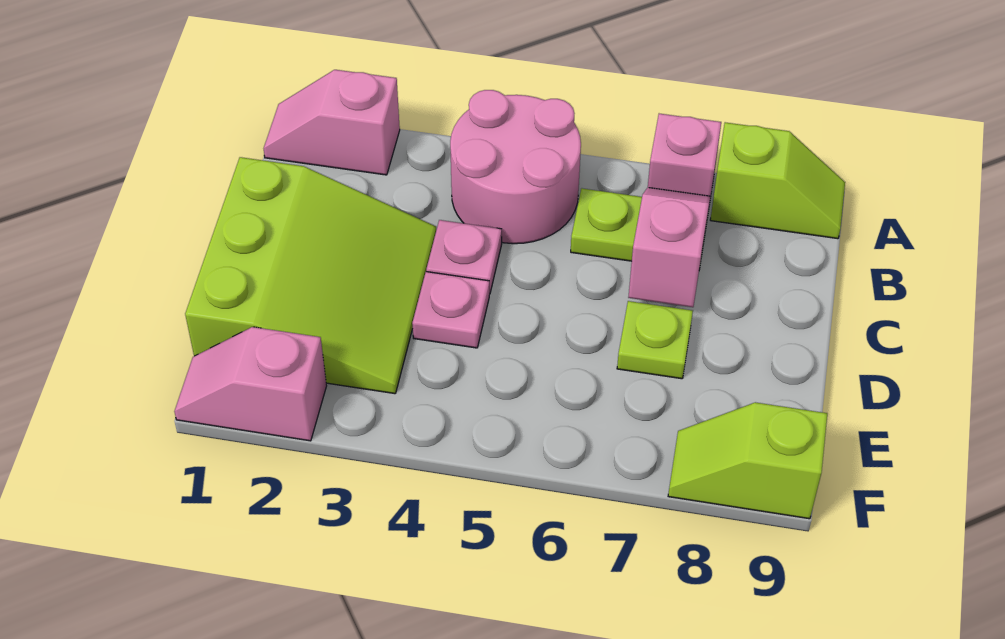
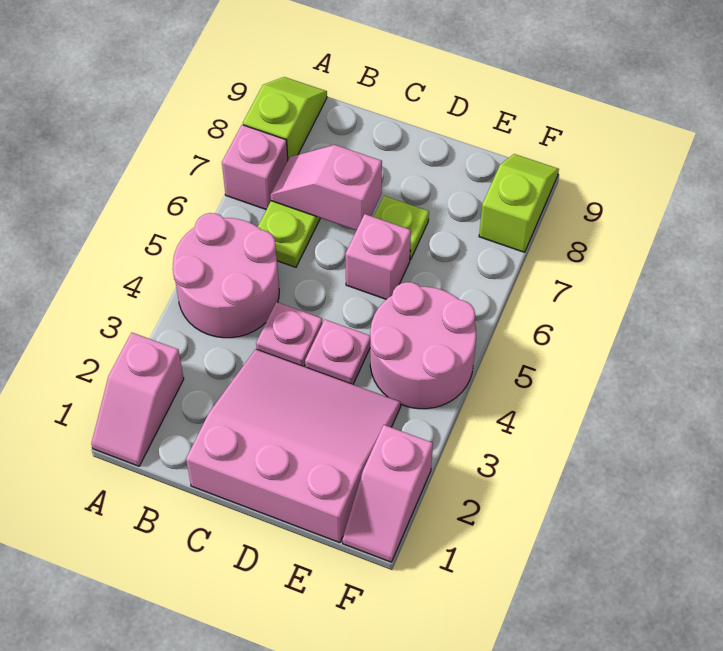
lime 3x3 slope [185,157,436,394] -> pink 3x3 slope [186,349,401,543]
none -> pink 1x1 brick [345,214,411,299]
none -> pink 2x2 round brick [370,282,476,409]
lime 1x2 slope [668,402,827,519] -> lime 1x2 slope turned to [479,154,559,252]

